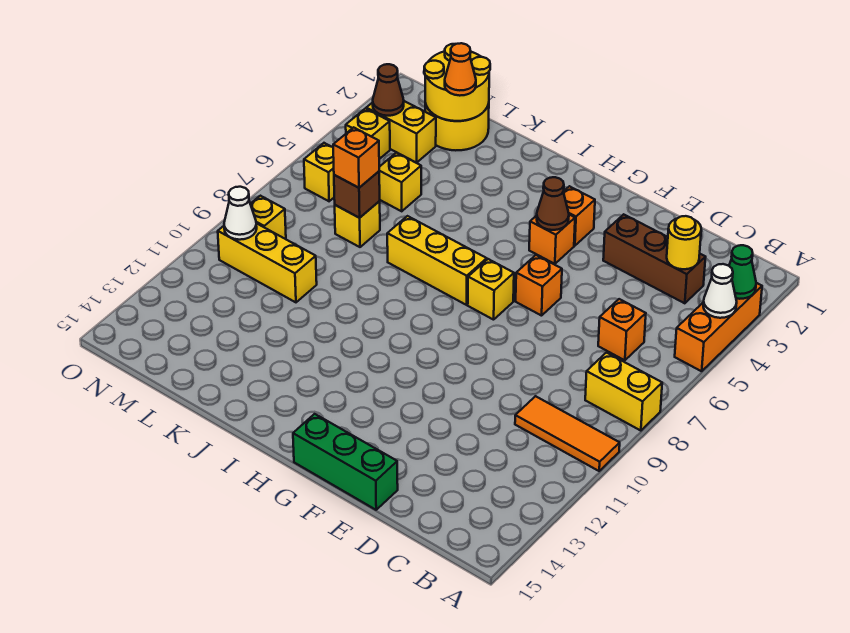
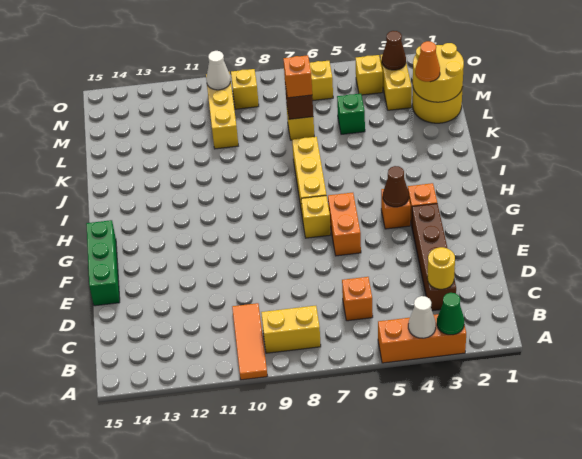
yellow 1x2 brick [585,352,662,431] -> yellow 1x2 brick turned to [261,306,321,353]
brown 1x3 brick [603,214,706,303] -> brown 1x4 brick [411,204,456,311]
orange 1x1 brick [516,255,562,316] -> orange 1x2 brick [328,193,361,256]
yellow 1x1 brick [379,153,421,211] -> green 1x1 brick [337,94,365,134]

